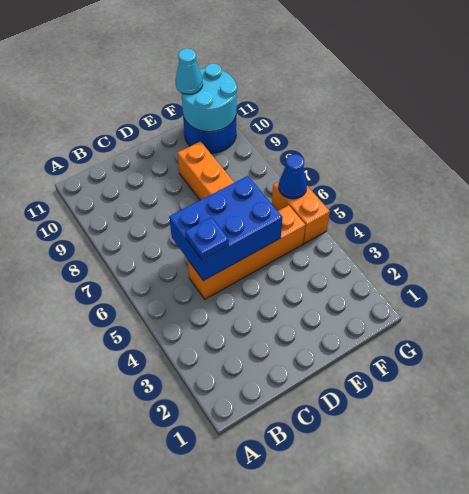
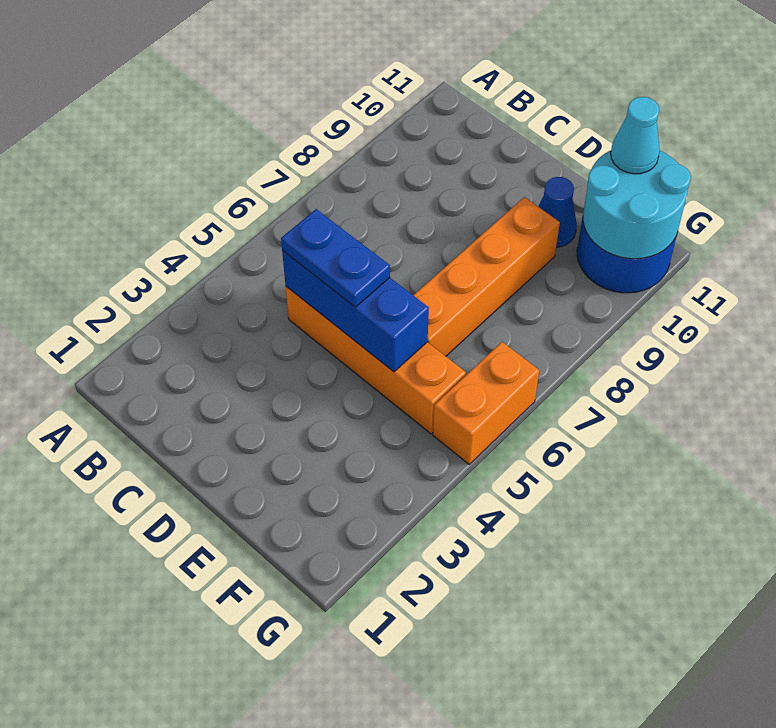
blue 2x3 brick [169,176,283,281] -> blue 1x3 brick [282,251,429,372]
blue 1x1 plate [185,217,229,260] -> blue 1x2 plate [281,209,390,307]
blue 1x1 cone [279,154,307,199] -> blue 1x1 cone moved to [538,177,577,247]

